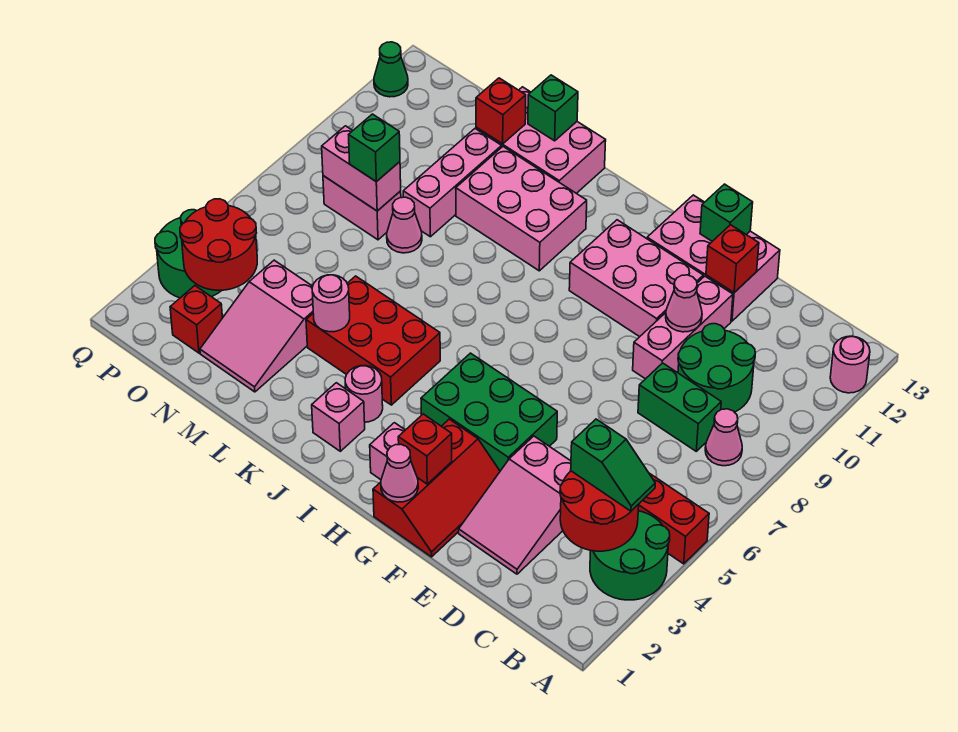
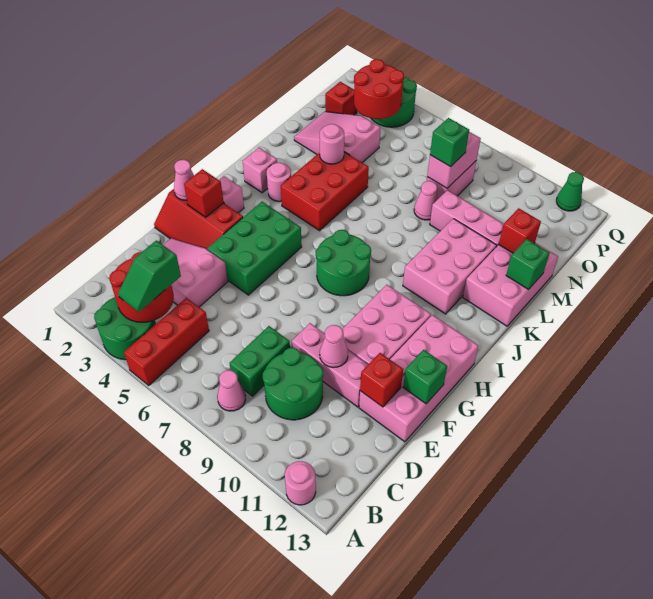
pink 2x3 brick [647,195,780,321] -> pink 2x4 brick [359,315,478,442]
none -> green 2x2 round brick [316,230,371,296]

